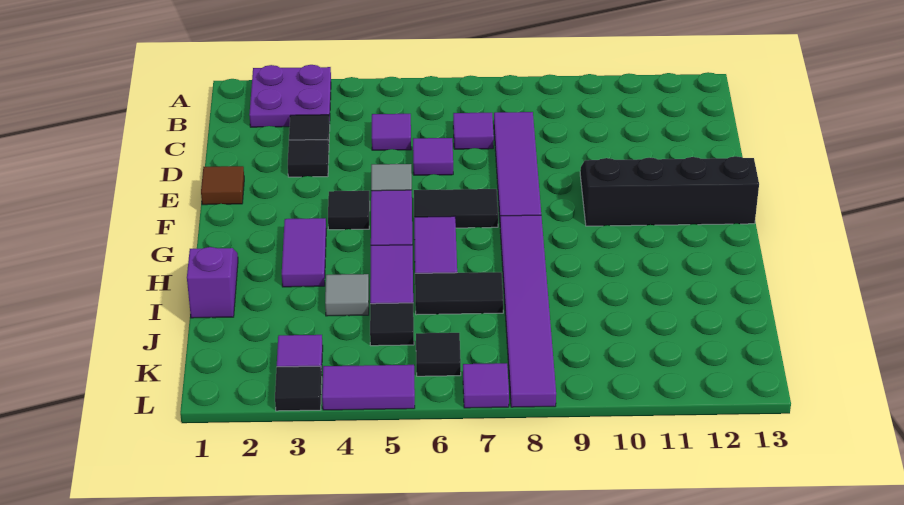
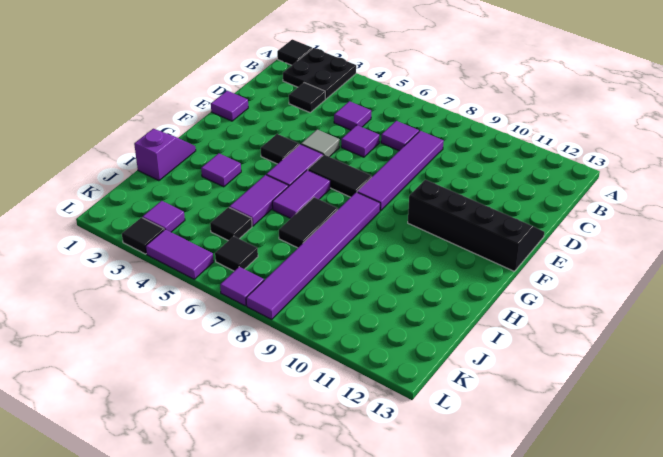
purple 2x2 plate [249,65,331,127] -> black 2x2 plate [283,48,356,99]
black 1x1 tile [288,140,329,177] -> black 1x1 tile moved to [277,39,312,65]
brown 1x1 tile [201,166,244,205] -> purple 1x1 tile [211,91,248,121]
purple 1x2 tile [282,218,326,287] -> purple 1x1 tile [201,153,241,187]
grey 1x1 tile [325,274,369,316] -> none
black 1x2 tile [415,272,503,315] -> black 1x2 tile turned to [279,197,338,248]

